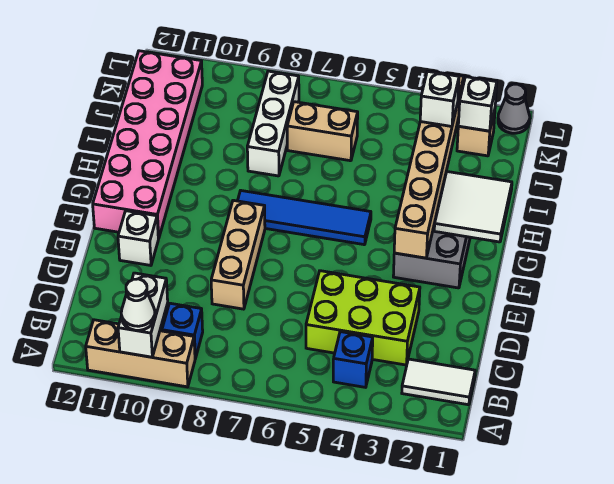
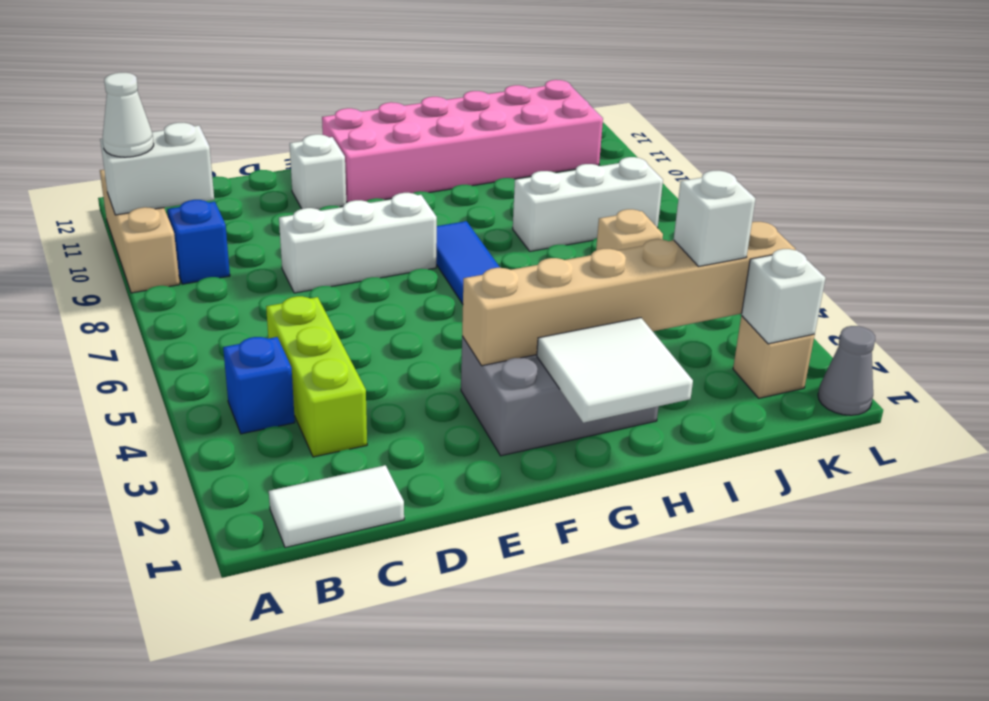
white 1x2 tile [402,359,475,405] -> white 1x2 tile turned to [269,465,404,548]
lime 2x3 brick [306,271,420,365] -> lime 1x3 brick [266,296,367,457]
tan 1x3 brick [211,200,265,309] -> white 1x3 brick [279,193,437,293]
tan 1x2 brick [287,102,358,161] -> tan 1x1 brick [596,209,663,251]

